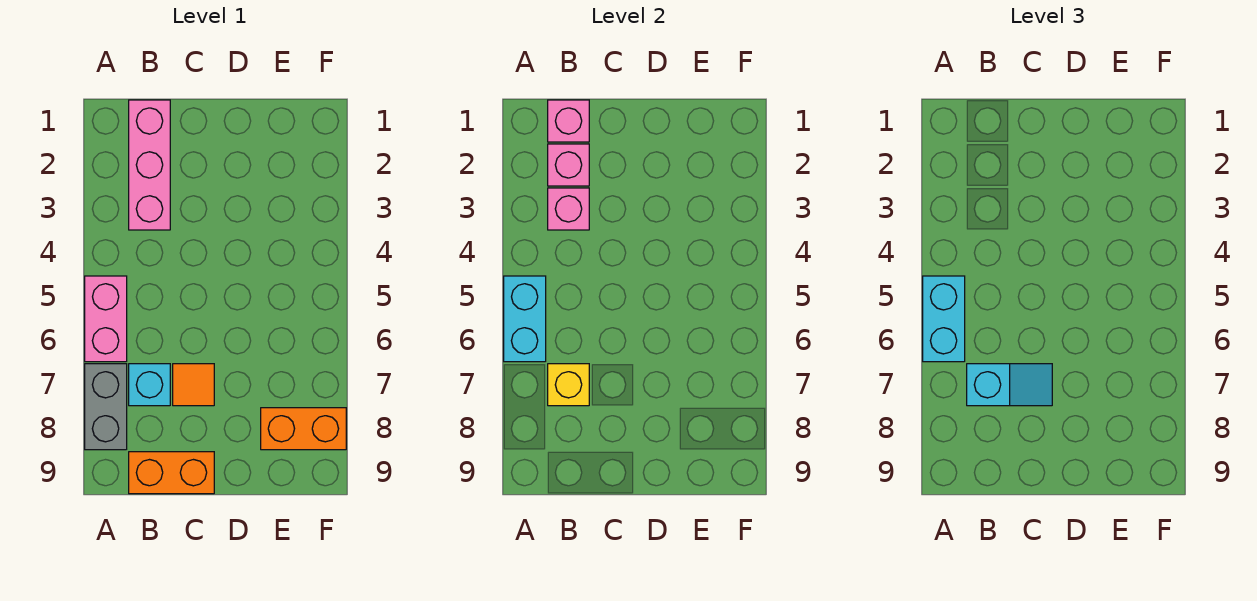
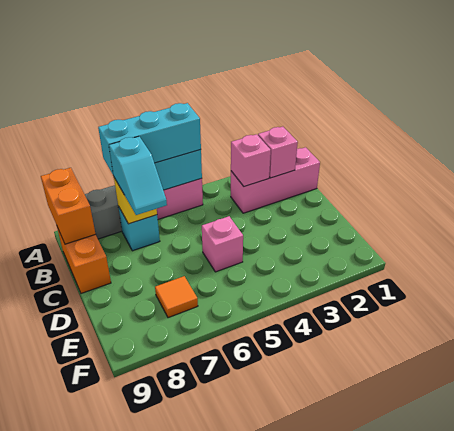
cyan 1x2 brick [923,276,965,362] -> cyan 1x3 brick [98,103,201,174]
pink 1x1 brick [548,100,589,142] -> pink 1x1 brick moved to [202,216,243,272]
orange 1x1 tile [173,364,214,406] -> orange 1x1 tile moved to [155,276,198,318]
orange 1x2 brick [261,408,346,450] -> orange 1x2 brick moved to [41,168,95,244]

